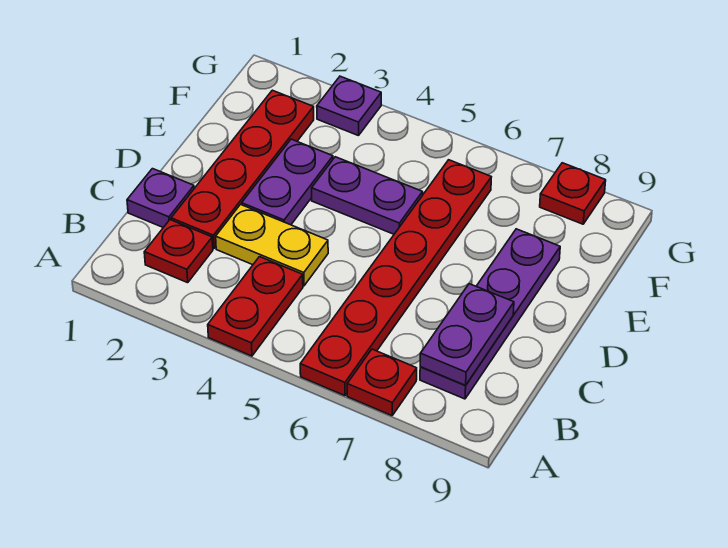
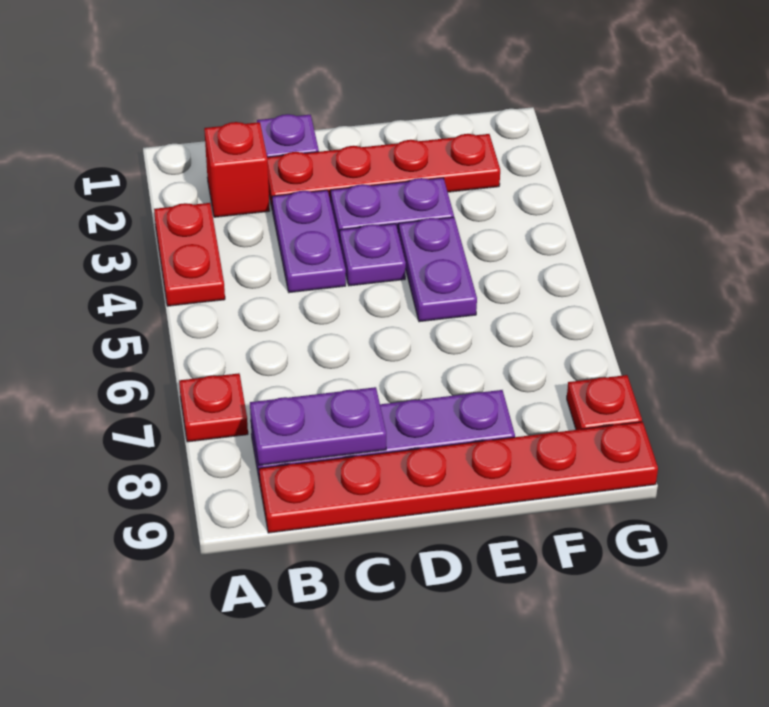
red 1x2 plate [208,257,303,356] -> red 1x2 plate turned to [154,203,225,306]
red 1x6 plate [300,160,491,396] -> red 1x6 plate moved to [259,422,658,533]
red 1x1 plate [144,220,213,283] -> red 1x1 brick [204,122,270,217]
yellow 1x2 plate [216,204,328,286] -> purple 1x2 plate [272,190,346,293]
purple 1x1 plate [317,76,381,136] -> purple 1x1 plate moved to [340,224,406,286]

